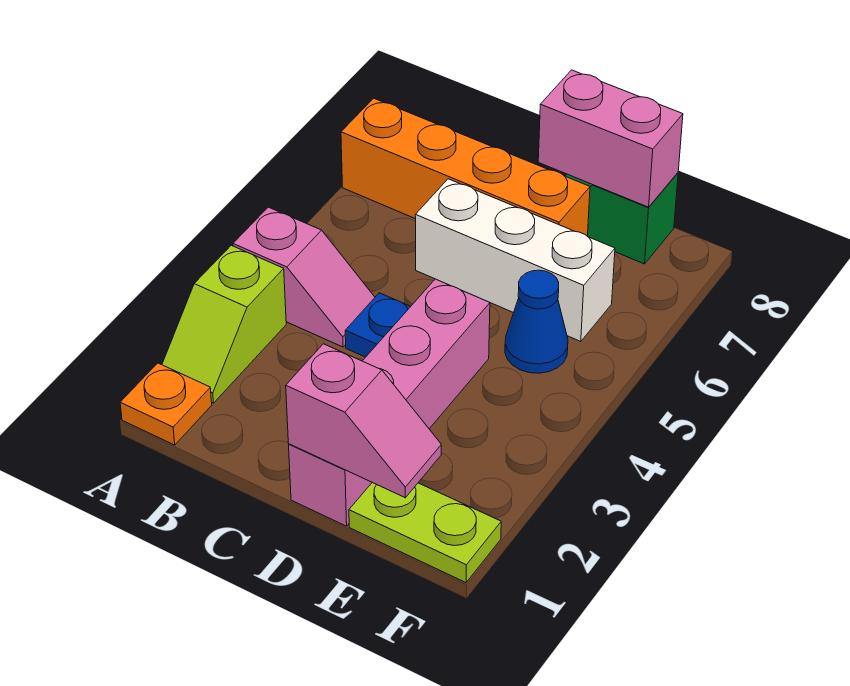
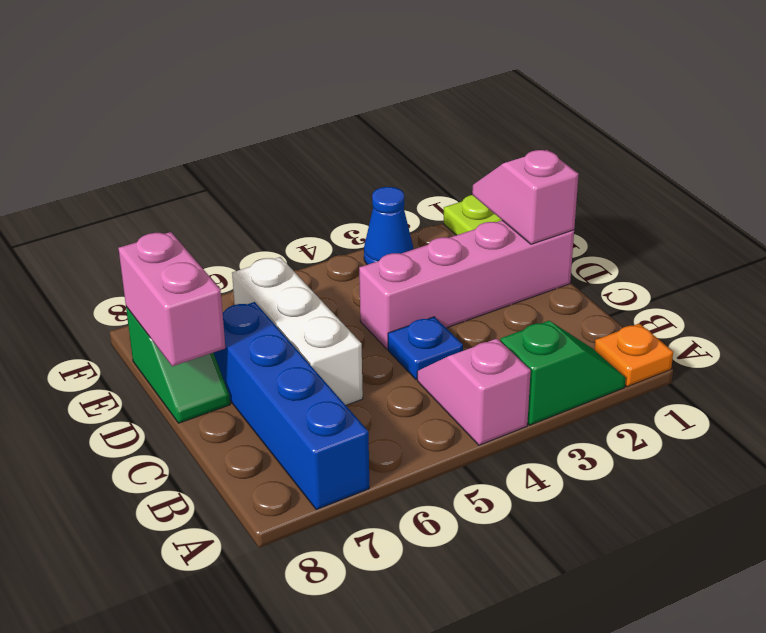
lime 1x2 slope [162,245,286,403] -> green 1x2 slope [500,321,626,425]
orange 1x4 brick [341,98,590,236] -> blue 1x4 brick [214,302,369,510]
blue 1x1 cone [505,270,568,373] -> blue 1x1 cone moved to [364,187,413,265]

